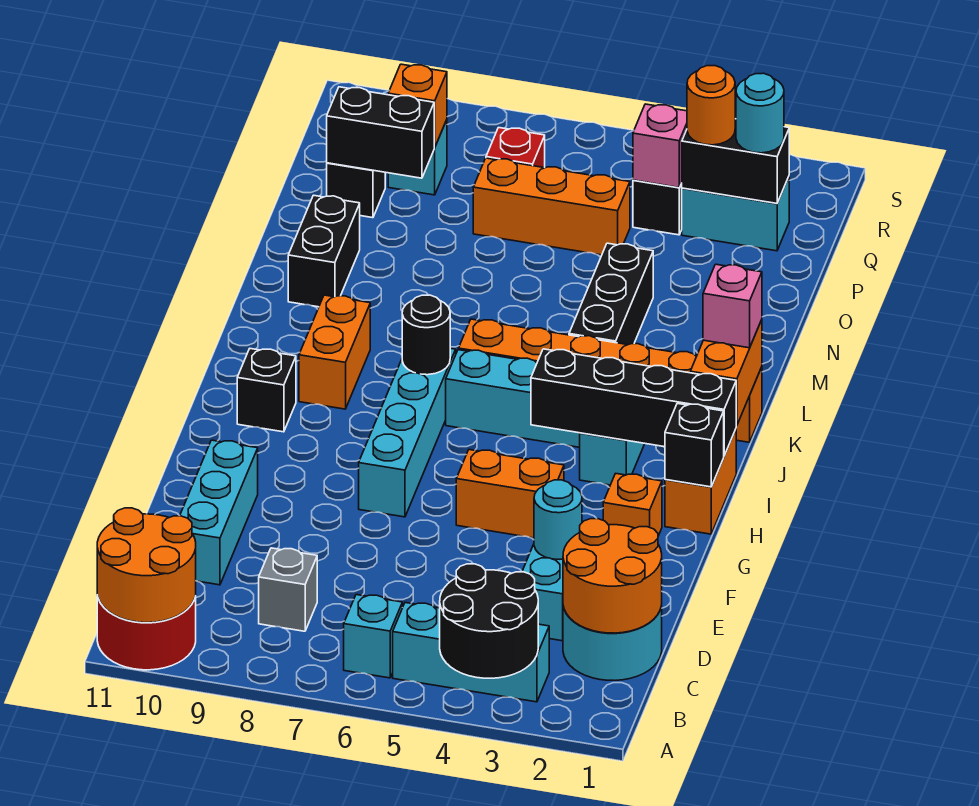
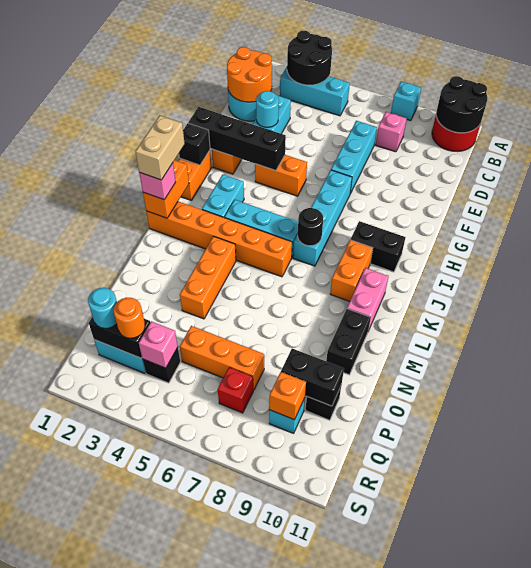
orange 2x2 round brick [97,508,196,623] -> black 2x2 round brick [436,76,487,133]
cyan 1x1 brick [344,595,402,678] -> cyan 1x1 brick moved to [391,81,421,121]
grey 1x1 brick [259,548,317,631] -> pink 1x1 brick [376,112,407,152]
cyan 1x3 brick [180,440,258,585] -> cyan 1x3 brick moved to [331,121,377,194]
black 1x4 brick [531,349,736,456] -> black 1x4 brick moved to [188,107,286,171]
black 1x1 brick [237,349,296,432] -> black 1x2 brick [351,221,405,272]
none -> tan 1x2 brick [135,116,185,180]
none -> pink 1x2 brick [347,268,389,331]
black 1x3 brick [569,243,653,345] -> orange 1x3 brick [180,236,236,319]

